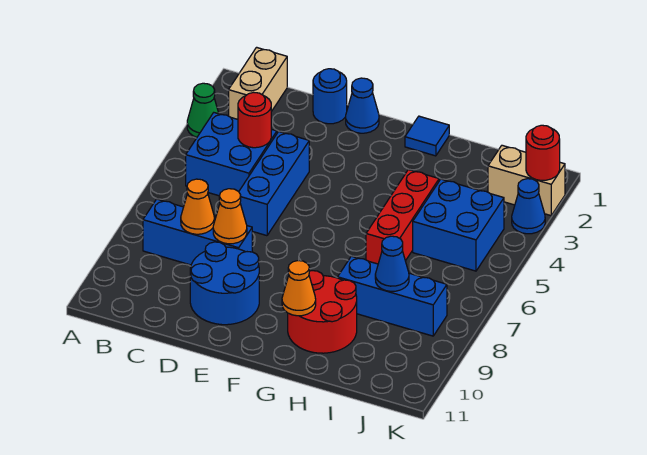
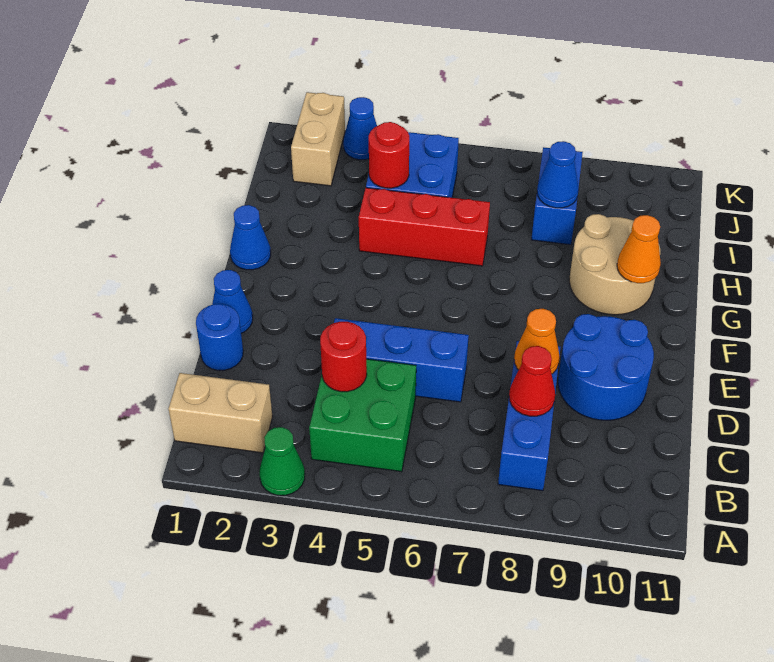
blue 2x2 brick [186,113,277,196] -> green 2x2 brick [309,359,416,472]
orange 1x1 cone [181,179,214,234] -> red 1x1 cone [509,346,555,416]
blue 1x1 tile [405,116,449,156] -> blue 1x1 cone [230,205,271,270]
red 2x2 round brick [288,271,357,353] -> tan 2x2 round brick [569,214,660,315]
blue 1x3 brick [338,256,447,336] -> blue 1x2 brick [531,147,583,245]
red 1x1 round brick [526,125,560,180] -> red 1x1 round brick moved to [369,122,409,188]

